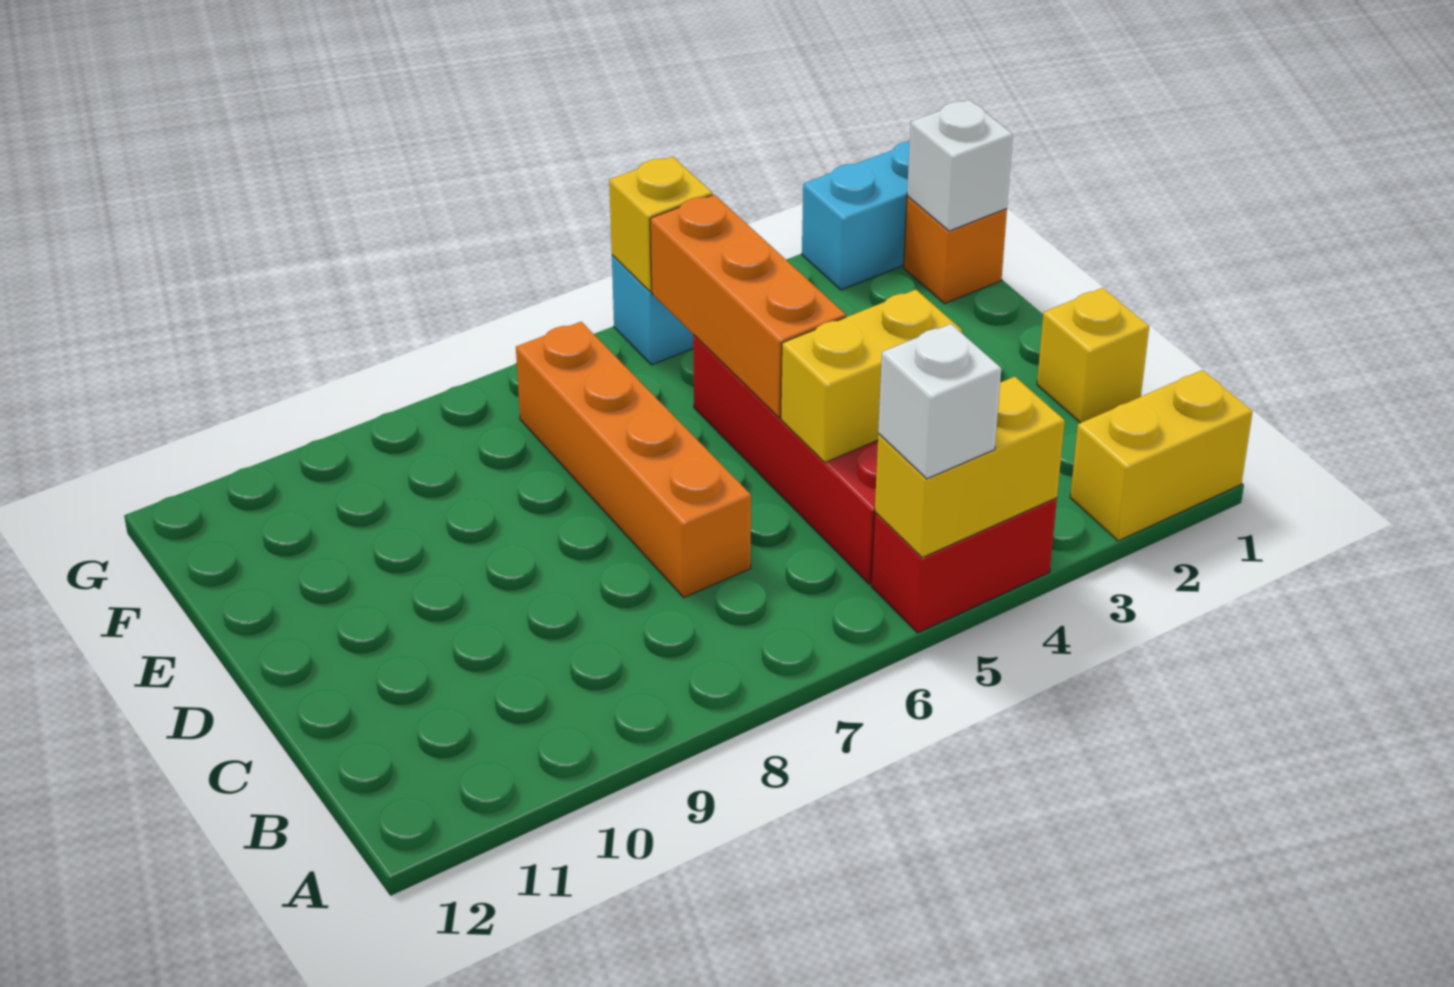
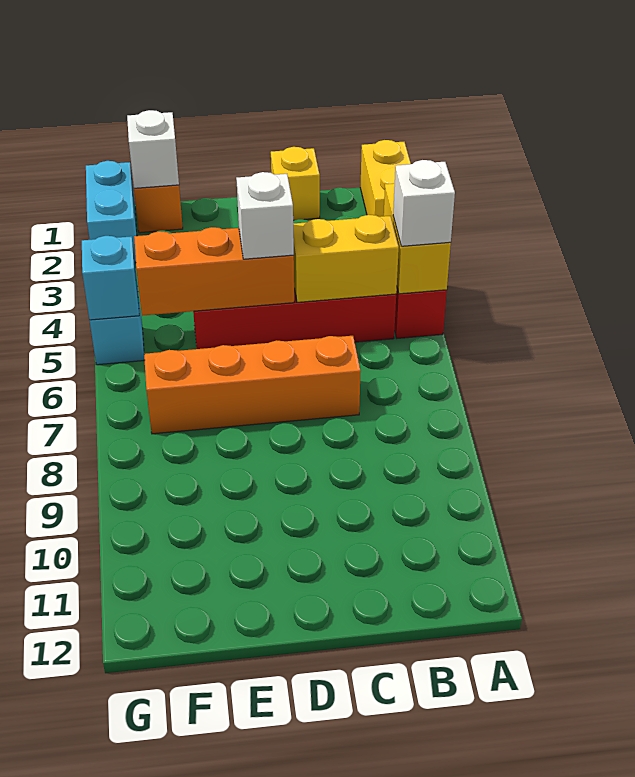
yellow 1x2 brick [781,290,962,462] -> yellow 1x2 brick turned to [293,215,399,302]
none -> white 1x1 brick [236,172,294,259]
yellow 1x1 brick [609,156,712,292] -> cyan 1x1 brick [82,236,139,320]

